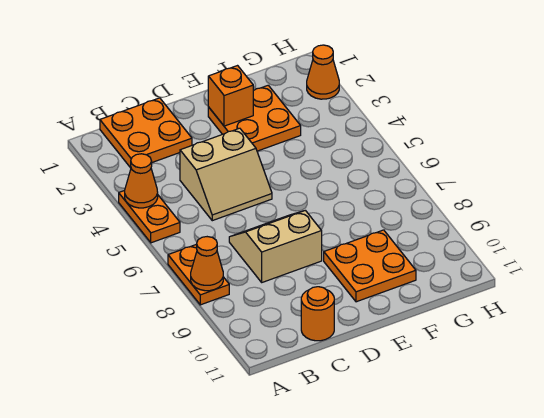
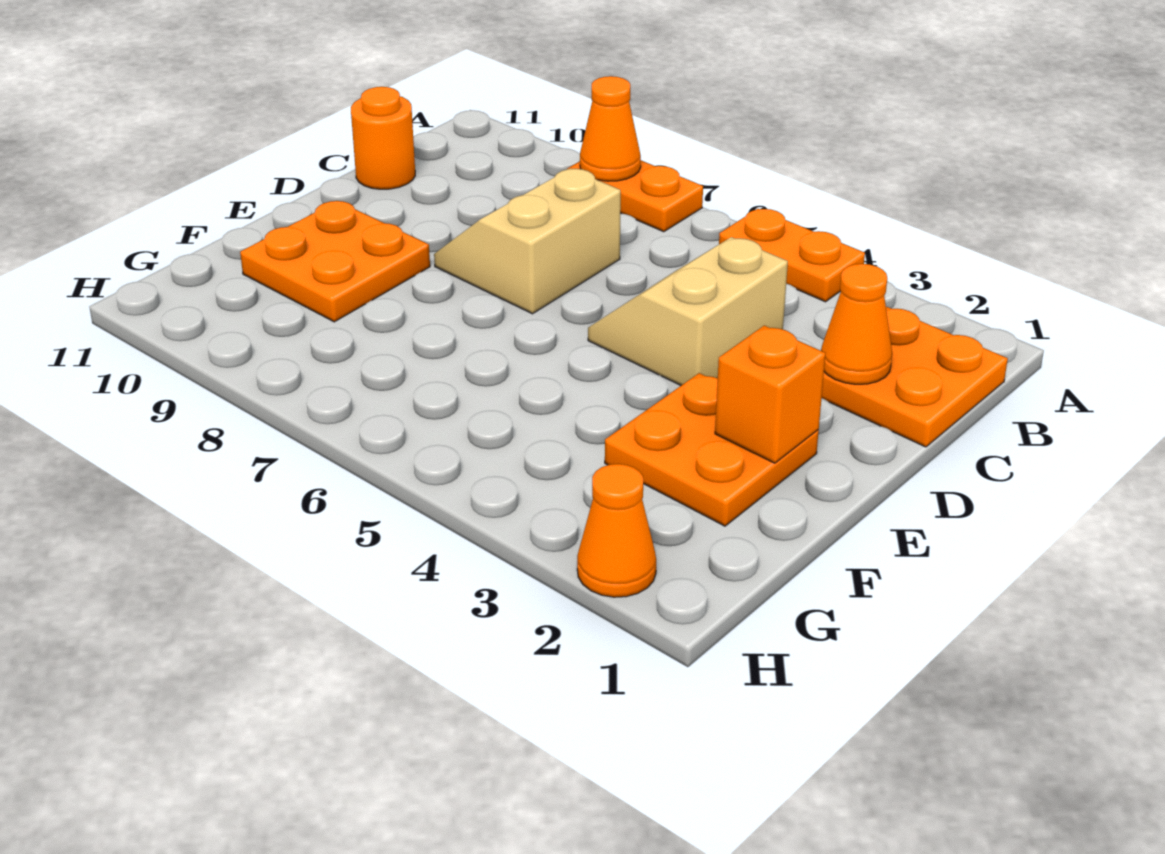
orange 1x1 cone [125,154,158,208] -> orange 1x1 cone moved to [821,264,892,384]
tan 2x2 slope [229,210,322,282] -> tan 2x2 slope turned to [434,168,621,314]

